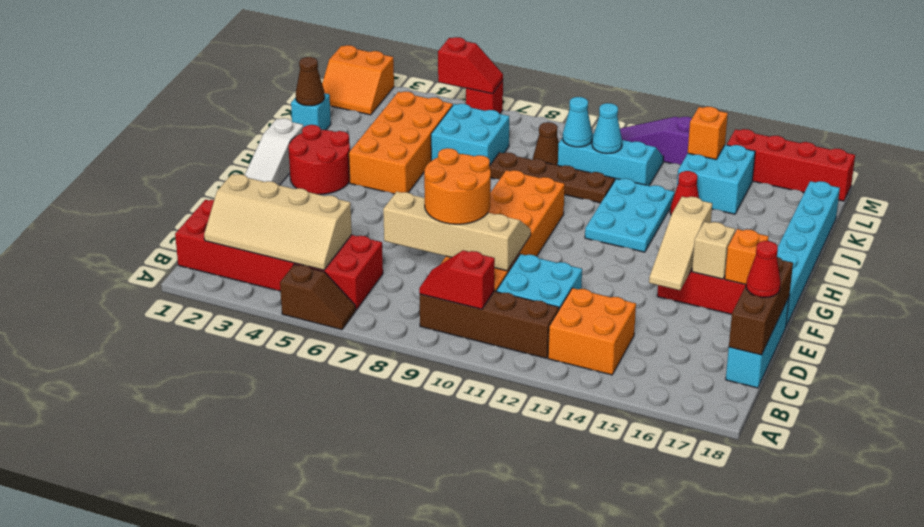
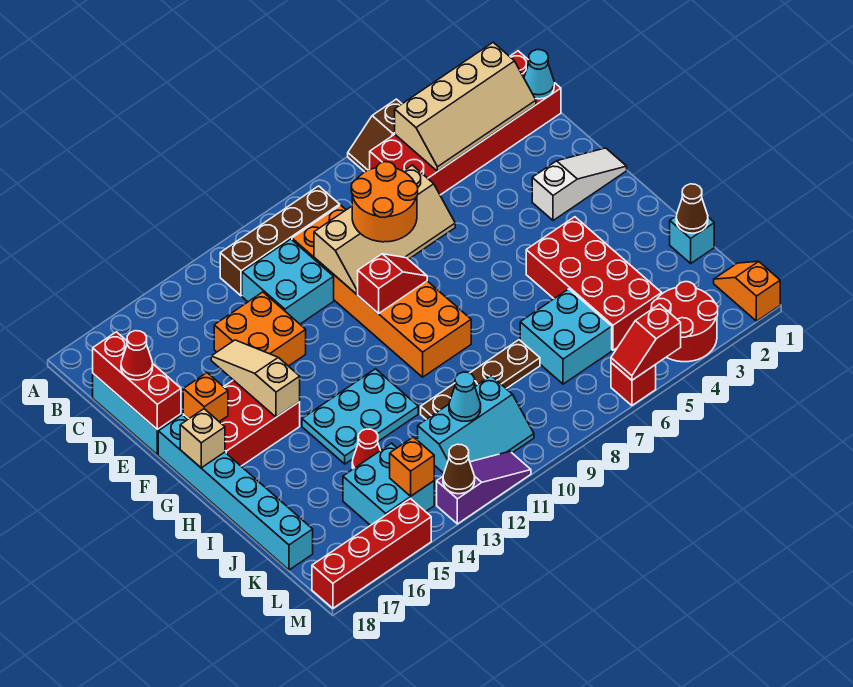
tan 2x4 slope [204,174,352,270] -> tan 2x4 slope turned to [395,42,536,172]
red 1x2 slope [419,250,495,309] -> red 1x2 slope moved to [358,254,427,314]
orange 2x2 brick [548,288,636,375] -> orange 2x2 brick moved to [214,292,306,366]
brown 1x3 brick [729,257,793,355] -> red 1x3 brick [93,332,181,430]
white 1x3 slope [245,118,303,185] -> white 1x3 slope turned to [532,148,627,221]
tan 1x1 brick [692,222,735,279] -> tan 1x1 brick moved to [180,409,225,468]
red 2x2 round brick [289,125,350,194] -> red 2x2 round brick moved to [651,282,718,362]
orange 2x4 brick [349,91,453,194] -> red 2x4 brick [526,217,662,350]
cyan 2x3 plate [585,178,675,252] -> cyan 2x3 plate turned to [302,369,418,464]
brown 1x1 cone [533,122,559,165] -> brown 1x1 cone moved to [443,444,475,494]
cyan 1x1 cone [563,97,593,147] -> cyan 1x1 cone moved to [524,50,554,99]
orange 2x2 slope [322,45,394,115] -> orange 1x2 slope [714,261,780,321]

